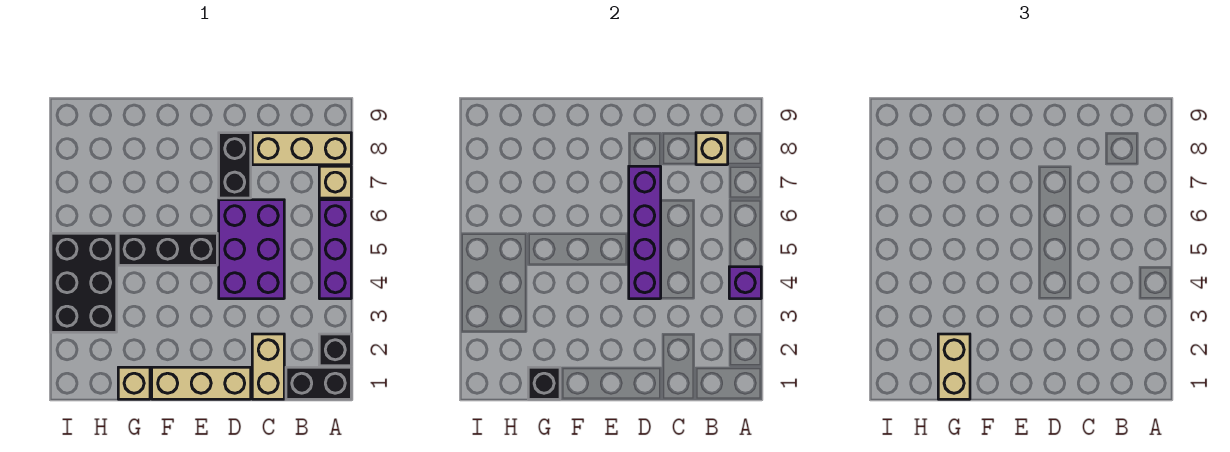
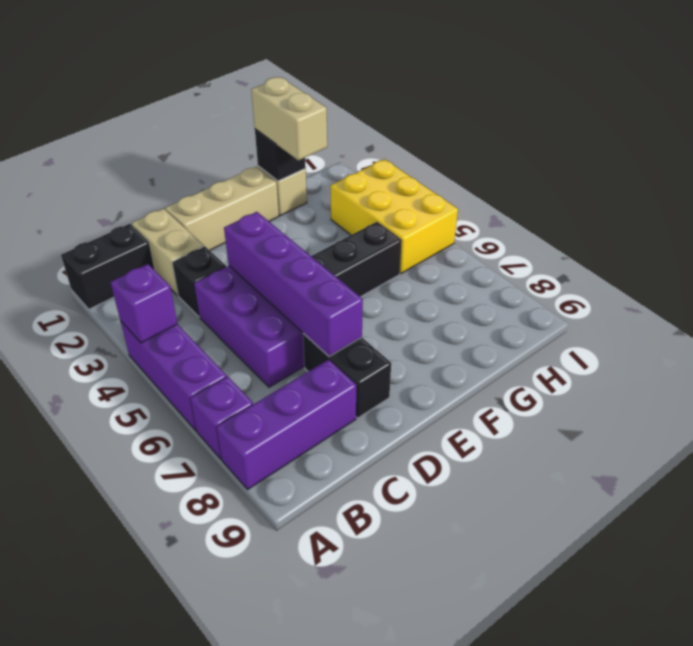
black 1x1 brick [319,334,351,366] -> black 1x1 brick moved to [172,246,226,317]
tan 1x1 brick [319,166,351,198] -> purple 1x1 brick [190,376,253,459]
tan 1x3 brick [252,133,351,165] -> purple 1x3 brick [217,360,356,489]
tan 1x1 brick [696,133,728,165] -> none
black 2x3 brick [51,233,117,332] -> yellow 2x3 brick [330,159,458,274]

